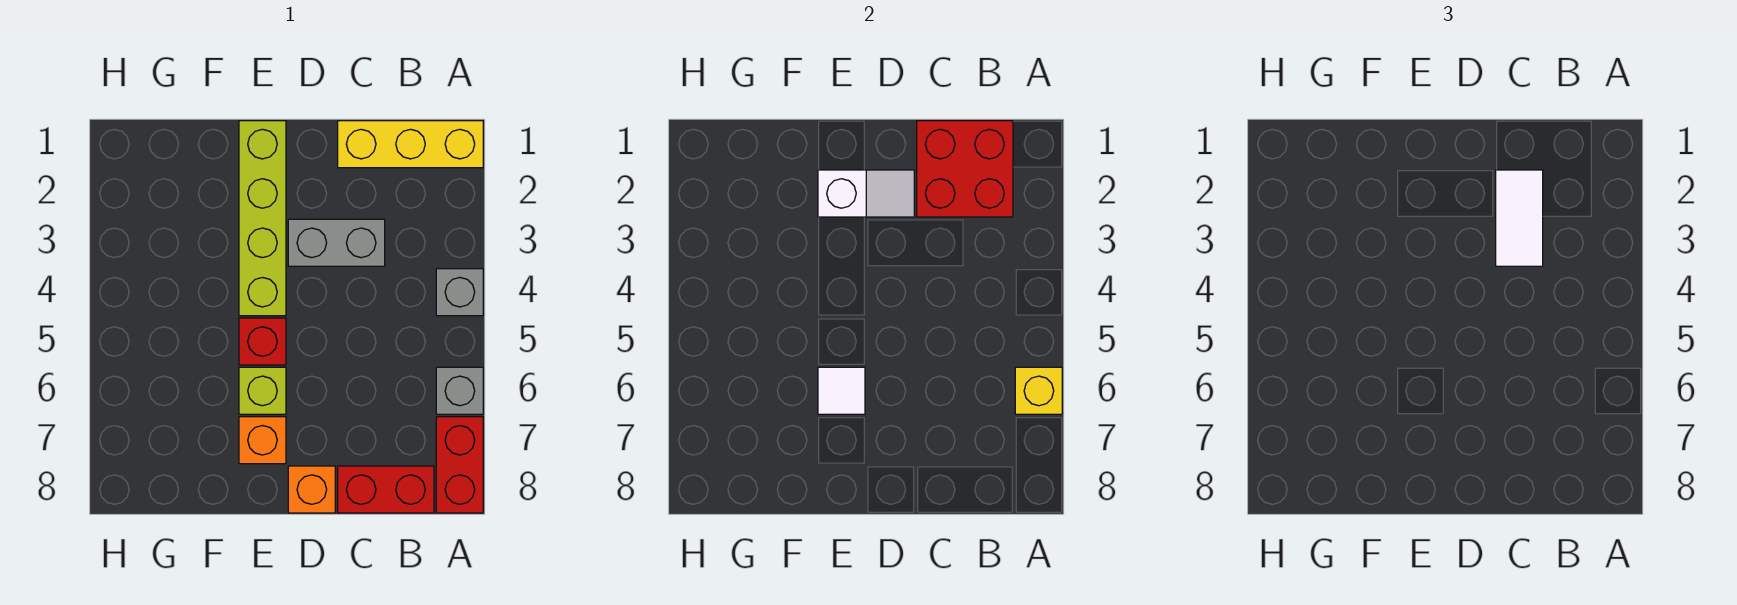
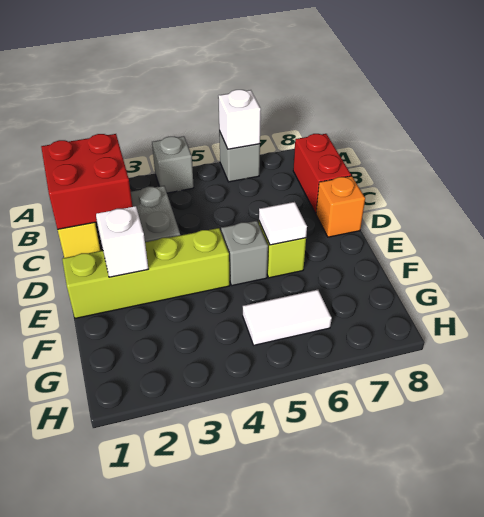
yellow 1x1 brick [1015,367,1062,414] -> white 1x1 brick [218,90,261,149]
red 1x2 brick [436,417,483,513] -> none
white 1x2 tile [1496,170,1543,266] -> white 1x2 tile moved to [243,290,332,345]
red 1x1 brick [239,318,286,365] -> grey 1x1 brick [221,221,268,286]
orange 1x1 brick [239,417,286,464] -> none

